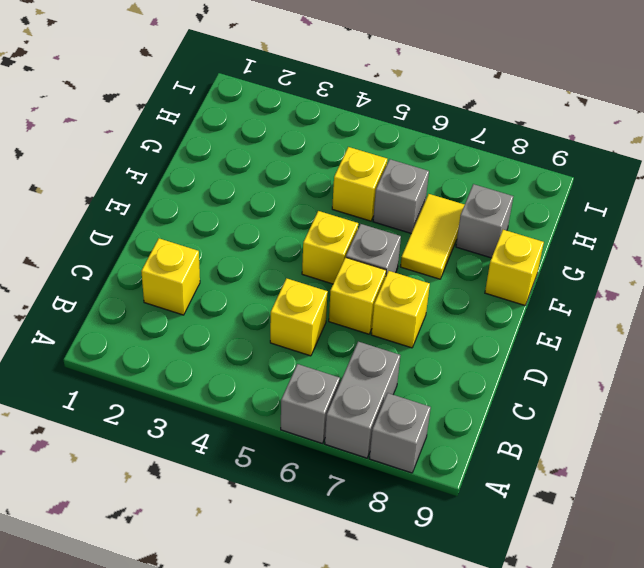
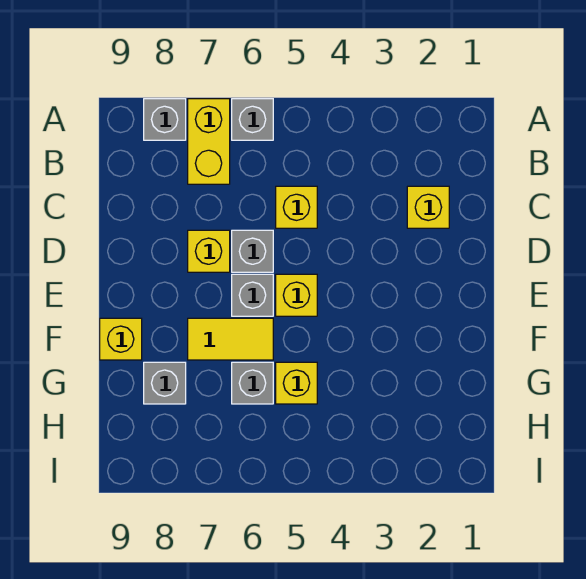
grey 1x2 brick [325,342,400,458] -> yellow 1x2 brick [188,99,230,184]
yellow 1x1 brick [329,257,386,334] -> grey 1x1 brick [232,230,273,272]
yellow 1x2 tile [400,194,465,279] -> yellow 1x2 tile turned to [188,318,273,360]

